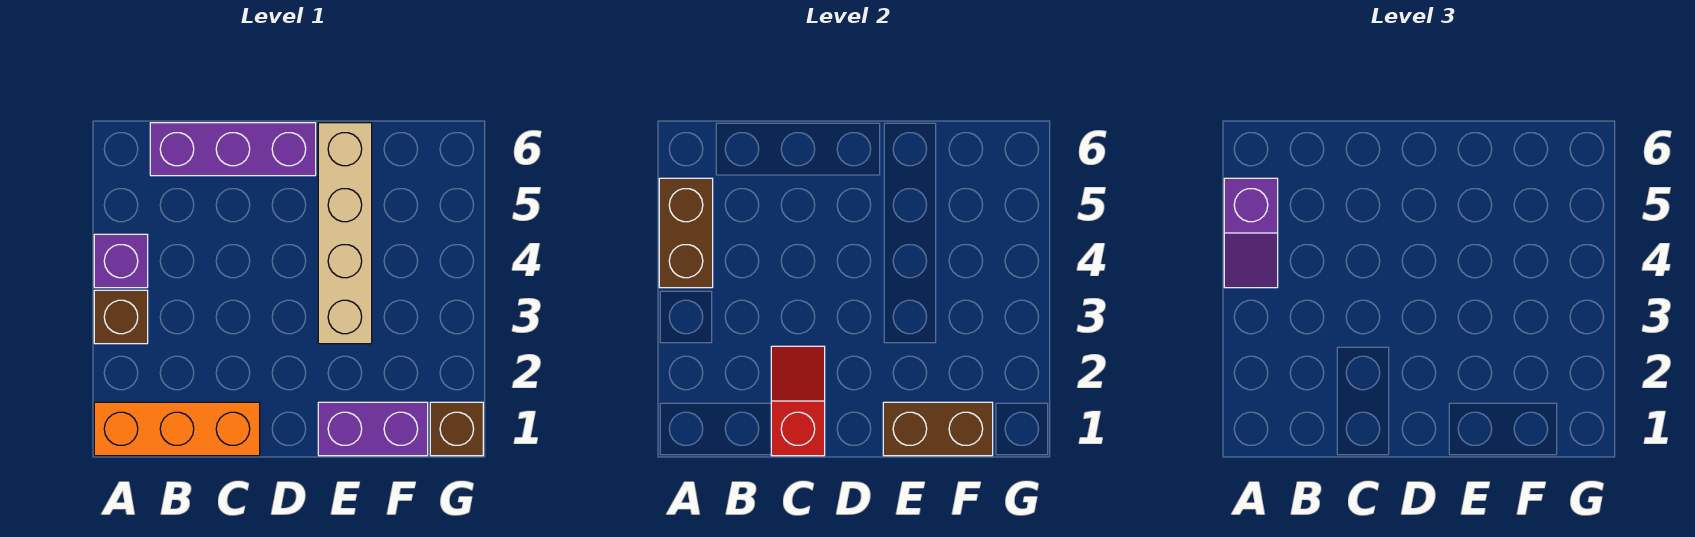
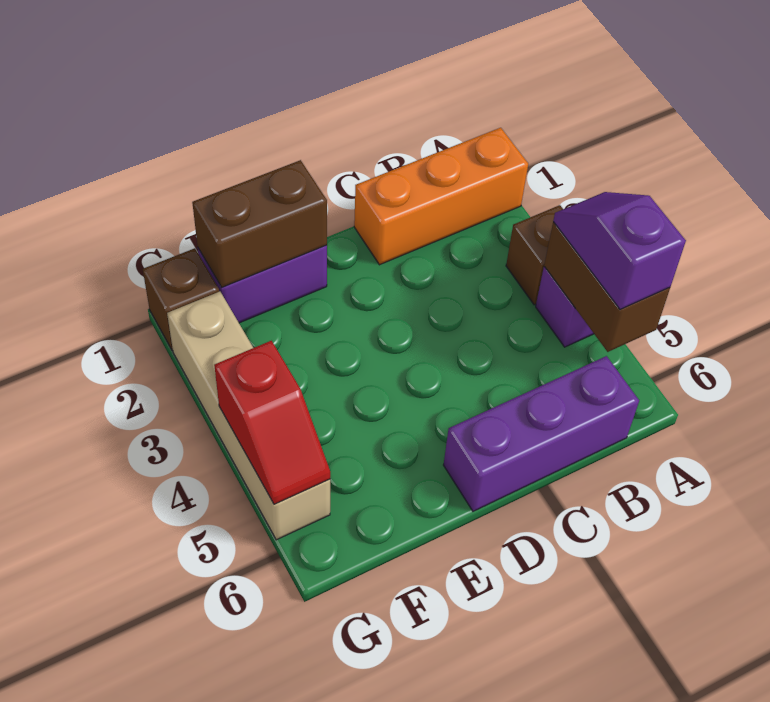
red 1x2 slope [771,346,825,456] -> red 1x2 slope moved to [214,341,330,504]
tan 1x4 brick [318,123,372,344] -> tan 1x4 brick moved to [167,291,330,540]

